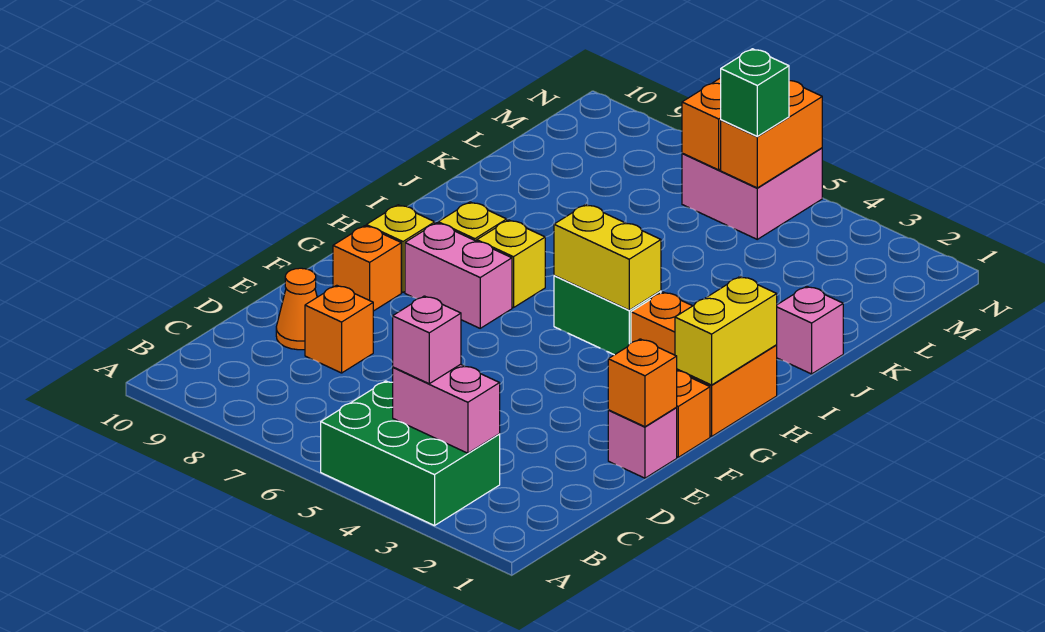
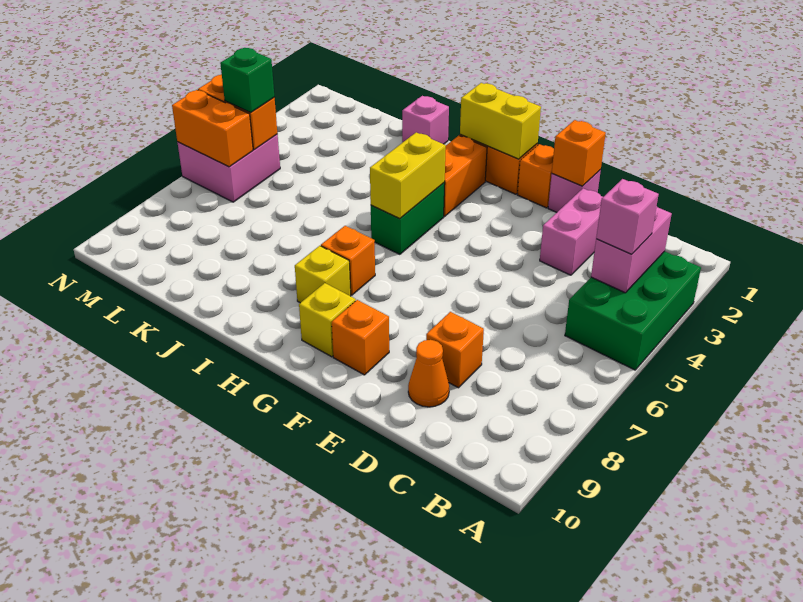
pink 1x2 brick [405,223,512,328] -> pink 1x2 brick moved to [540,188,603,275]
yellow 1x1 brick [477,220,545,308] -> orange 1x1 brick [321,226,375,295]

